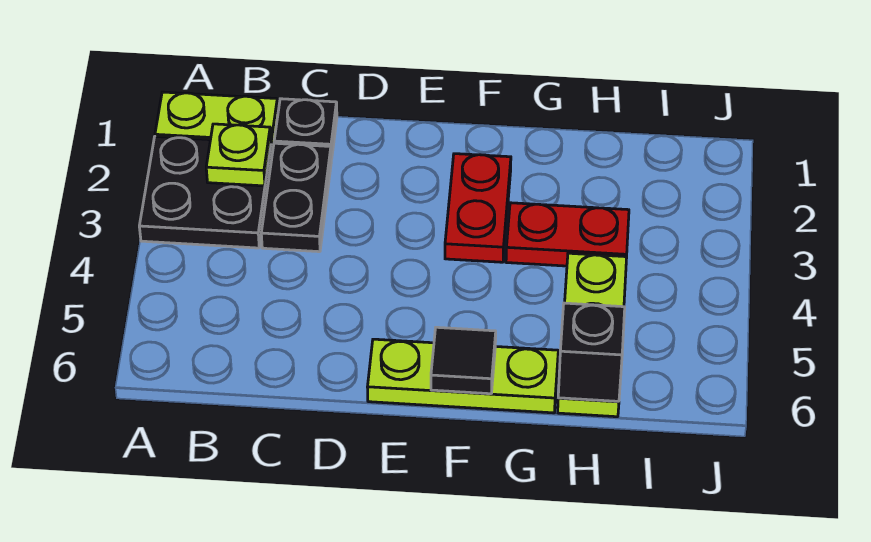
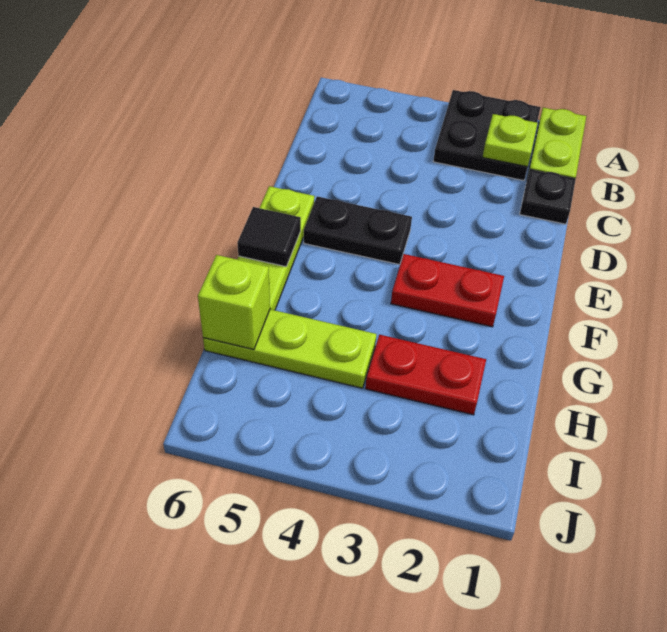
black 1x2 plate [261,143,331,252] -> black 1x2 plate moved to [304,196,412,265]
red 1x2 plate [506,203,629,266] -> red 1x2 plate turned to [365,335,486,415]
black 1x1 brick [558,303,625,401] -> lime 1x1 brick [198,255,270,350]

